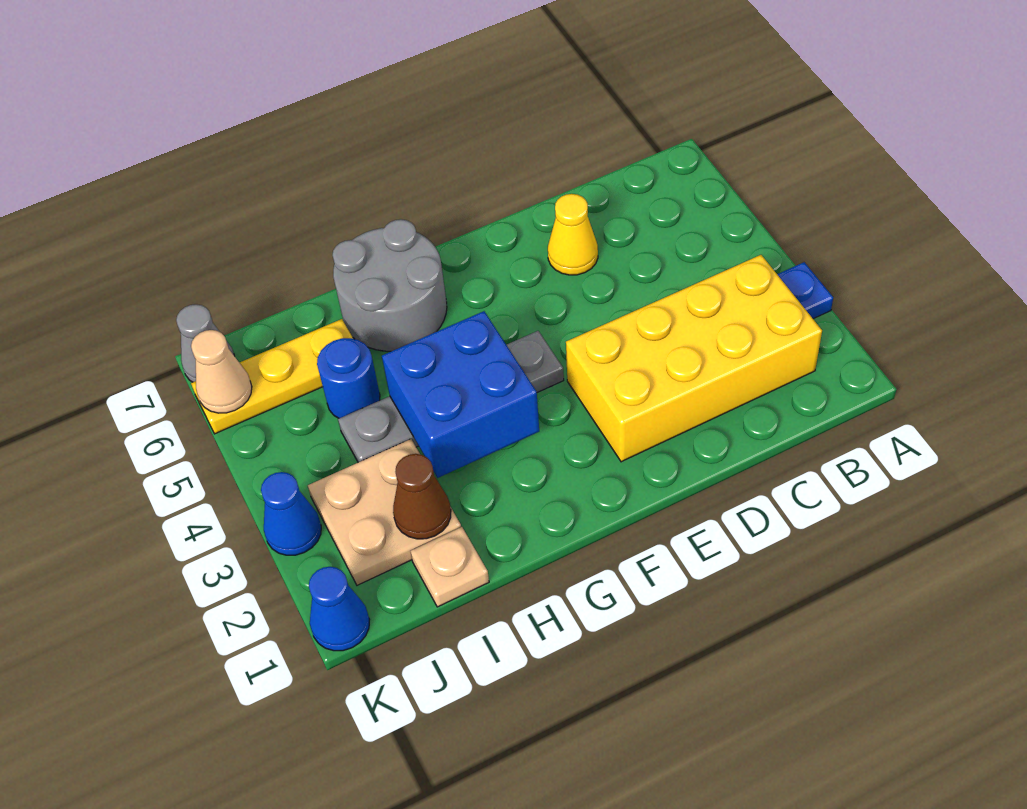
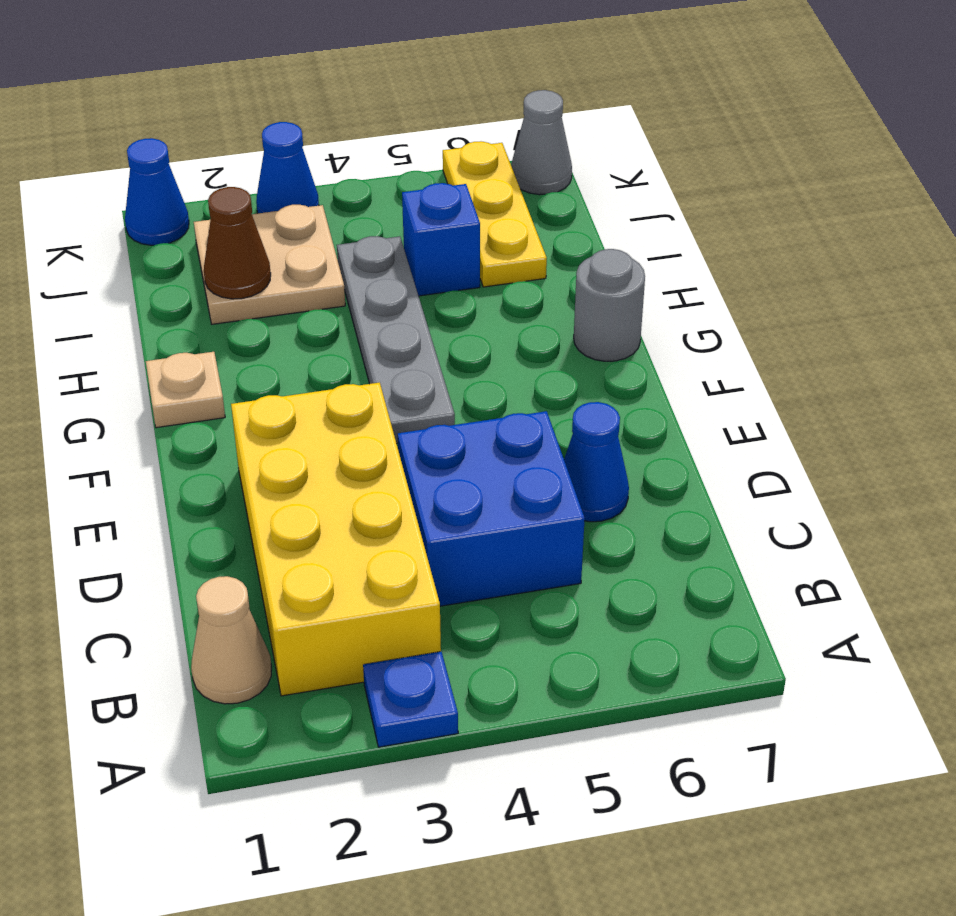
yellow 1x1 cone [548,194,598,275] -> blue 1x1 cone [564,402,629,522]
blue 2x2 brick [382,311,539,478] -> blue 2x2 brick moved to [398,411,585,606]
grey 2x2 round brick [333,219,447,351] -> grey 1x1 round brick [574,249,645,361]
tan 1x1 plate [410,527,489,607] -> tan 1x1 plate moved to [146,352,225,428]
blue 1x1 round brick [317,338,380,418] -> blue 1x1 brick [402,183,480,296]
tan 1x1 cone [191,330,252,413] -> tan 1x1 cone moved to [191,576,271,704]

